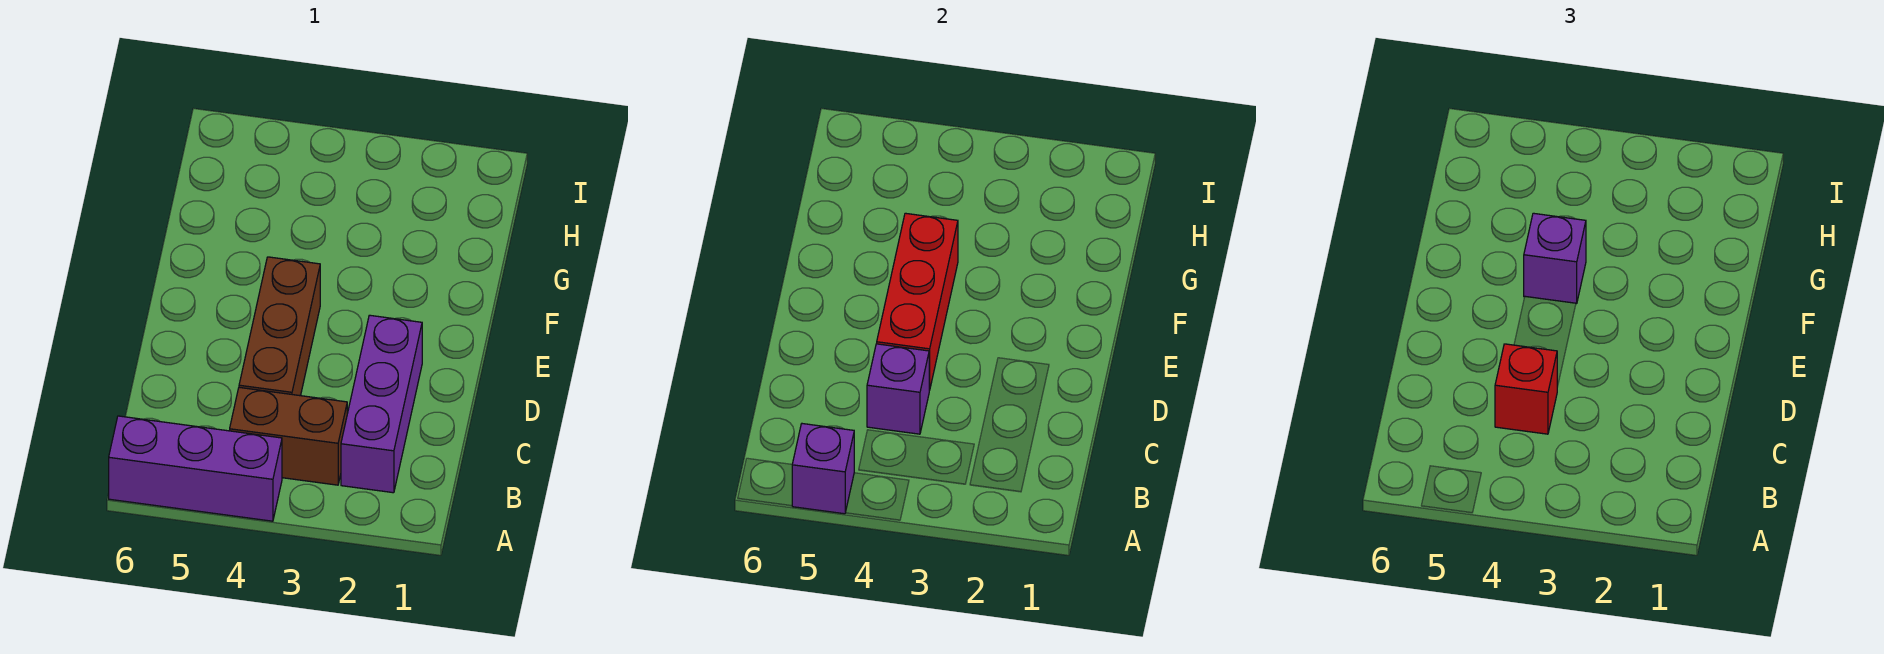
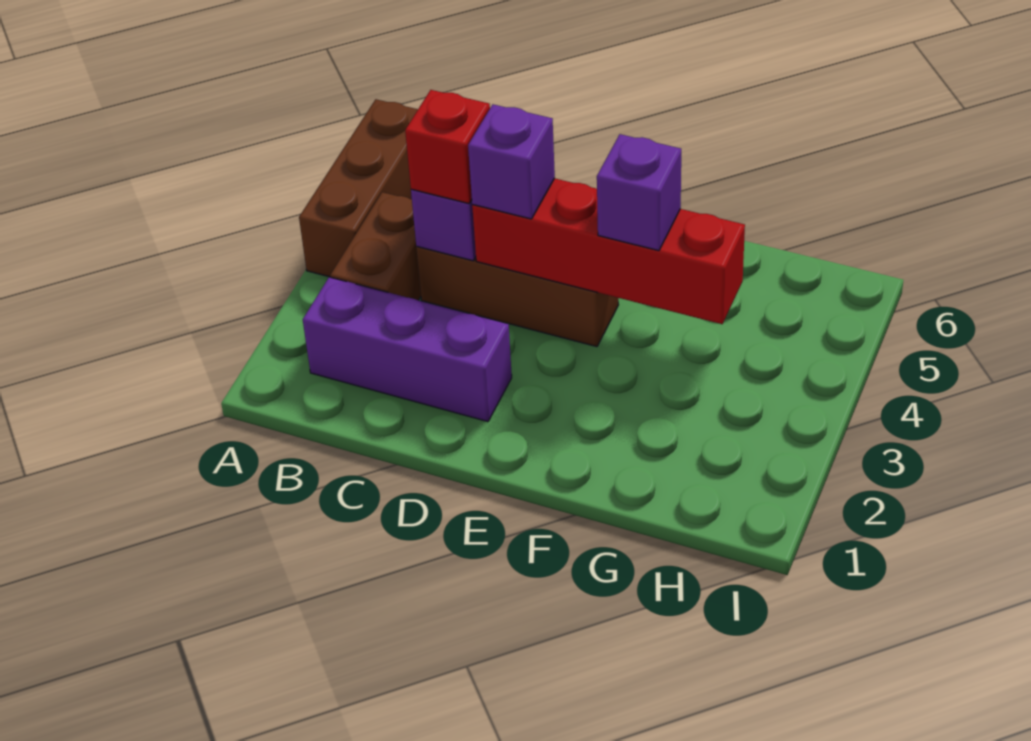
purple 1x3 brick [109,416,282,521] -> brown 1x3 brick [299,99,418,277]
purple 1x1 brick [792,424,854,514] -> purple 1x1 brick moved to [468,104,555,219]
red 1x3 brick [877,213,958,390] -> red 1x4 brick [472,178,745,324]

